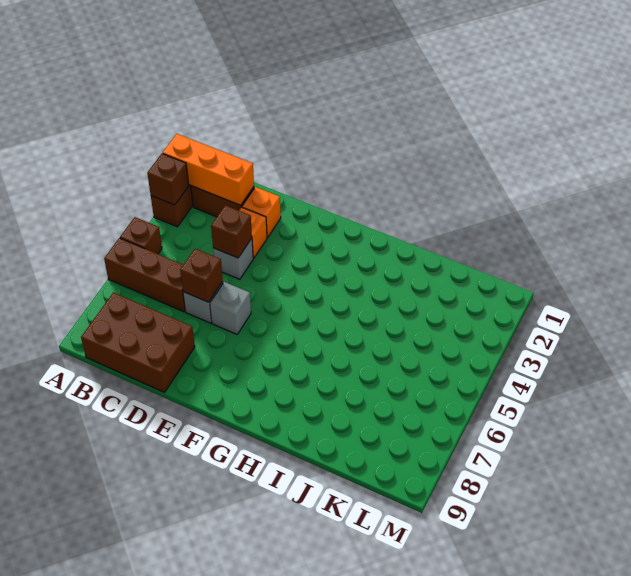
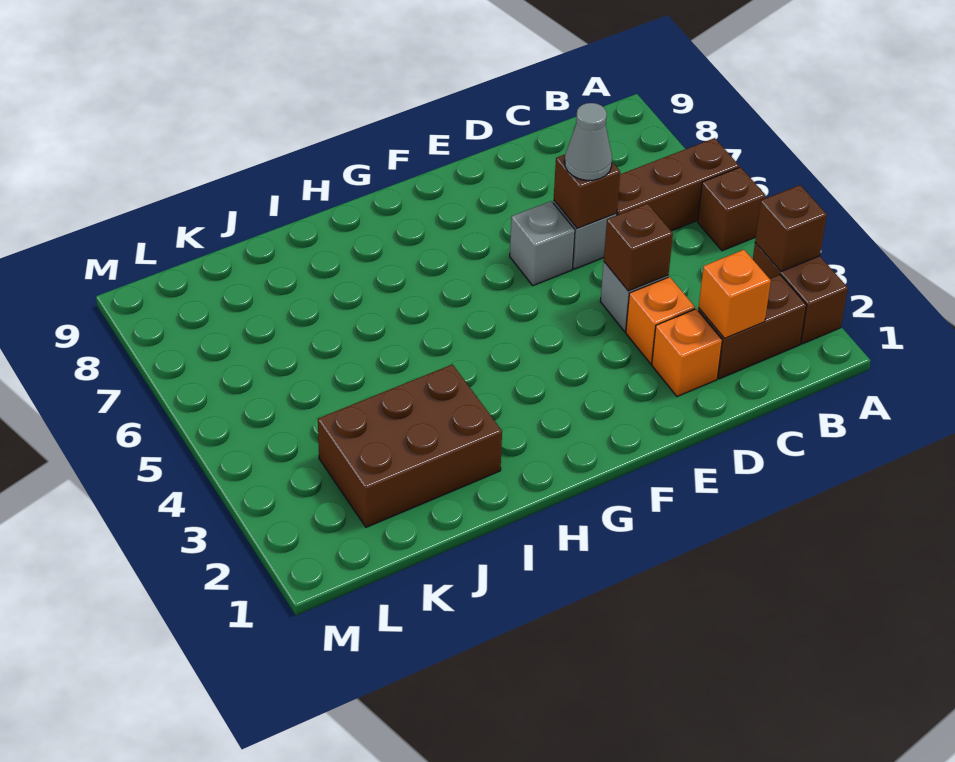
orange 1x3 brick [163,134,254,205] -> orange 1x1 brick [699,250,771,338]
brown 2x3 brick [81,293,195,392] -> brown 2x3 brick moved to [318,364,502,527]
none -> grey 1x1 cone [565,103,612,180]

